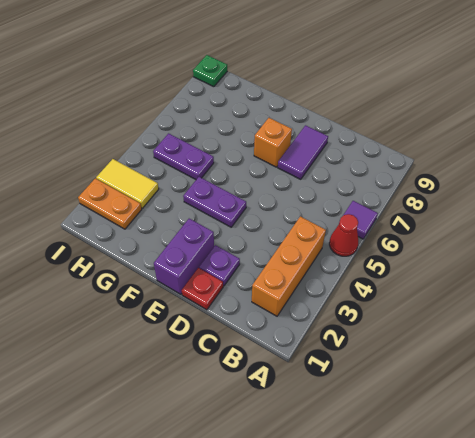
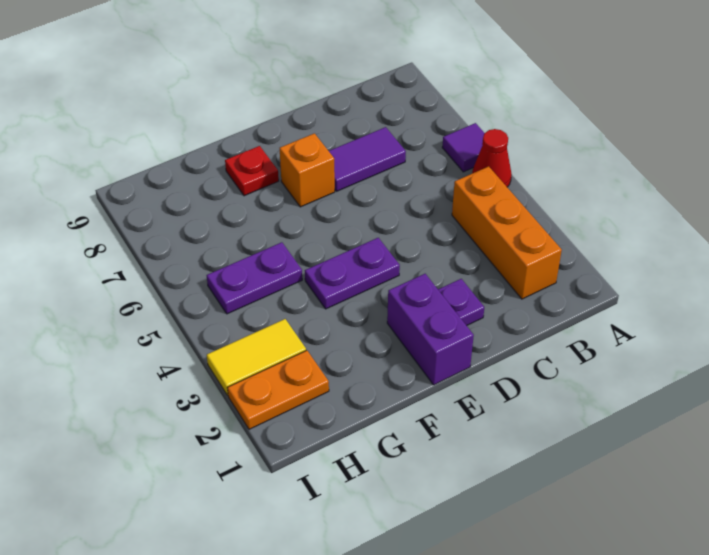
red 1x1 plate [182,268,223,310] -> red 1x1 plate moved to [225,146,279,196]
purple 1x2 tile [278,125,328,179] -> purple 1x2 tile turned to [329,127,406,191]
green 1x1 plate [193,55,227,87] -> none

